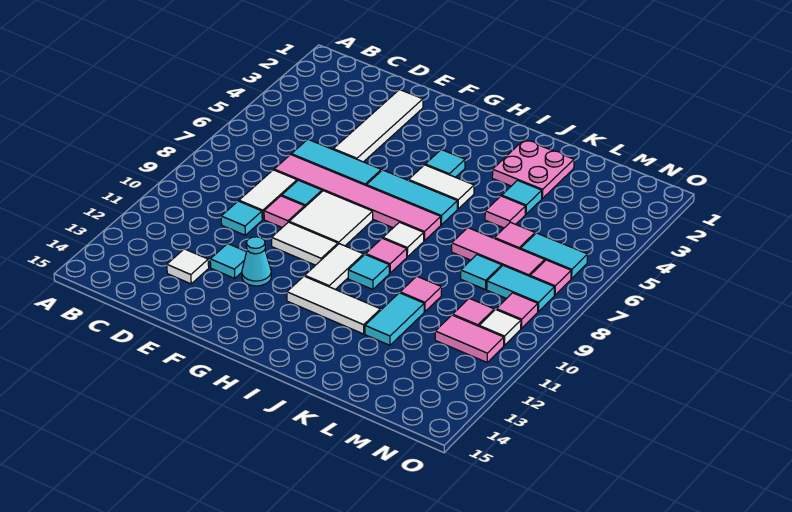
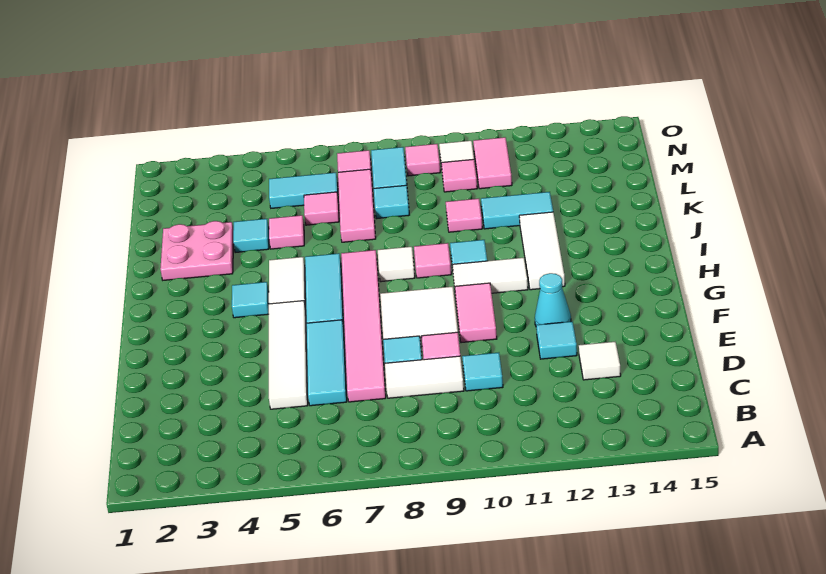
white 1x4 tile [333,90,423,162] -> white 1x4 tile turned to [269,301,308,409]
white 1x2 tile [272,222,338,265] -> pink 1x2 tile [455,283,497,343]
cyan 1x2 tile [521,233,588,279] -> cyan 1x2 tile turned to [269,173,338,208]

